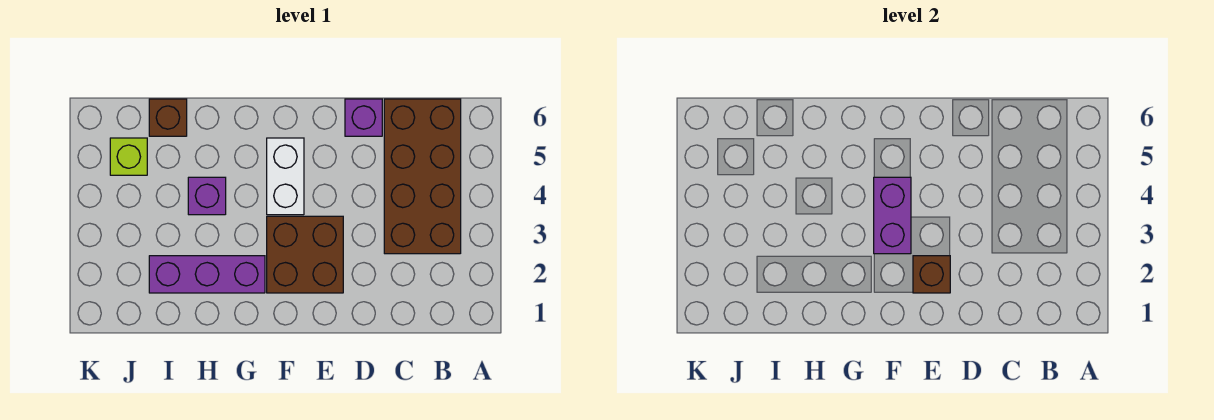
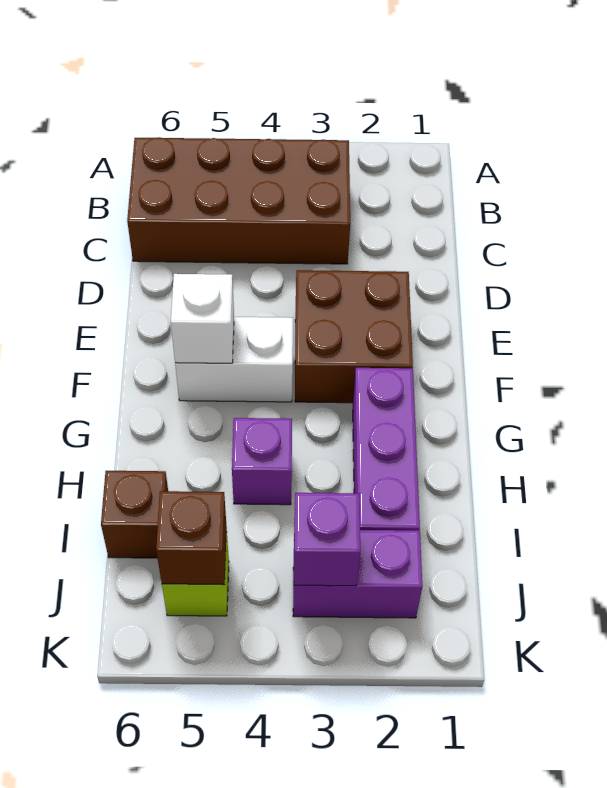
purple 1x1 brick [345,99,382,136] -> purple 1x1 brick moved to [294,493,360,586]
brown 1x1 brick [913,256,950,293] -> brown 1x1 brick moved to [156,491,227,585]
purple 1x2 brick [874,177,911,254] -> purple 1x2 brick moved to [293,530,422,618]
none -> white 1x1 brick [171,274,234,363]

